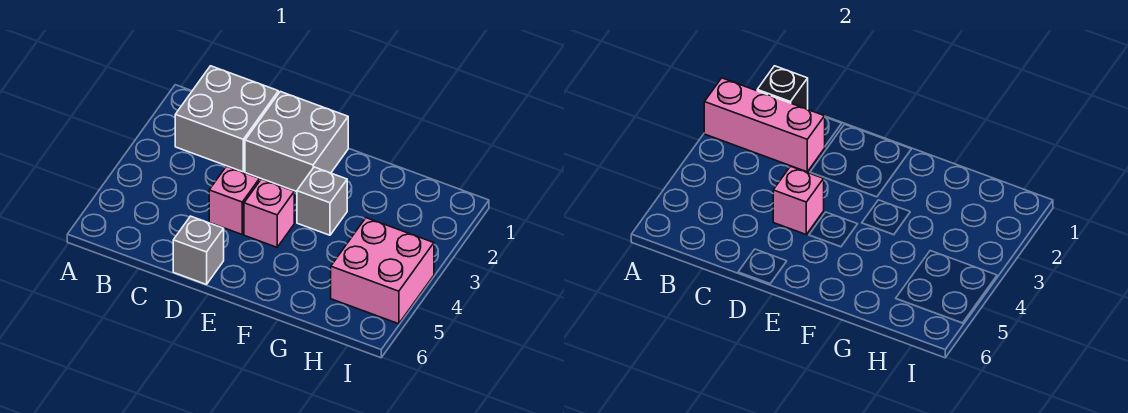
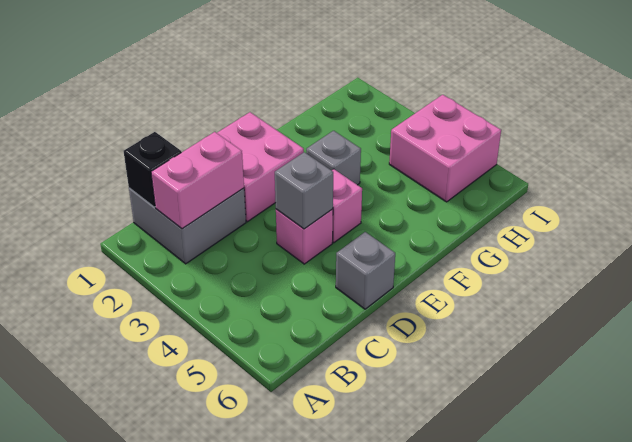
pink 1x3 brick [704,78,825,172] -> pink 1x2 brick [151,132,244,229]
grey 2x2 brick [245,92,348,192] -> pink 2x2 brick [217,112,304,222]
pink 1x1 brick [773,166,824,234] -> grey 1x1 brick [275,152,333,229]

